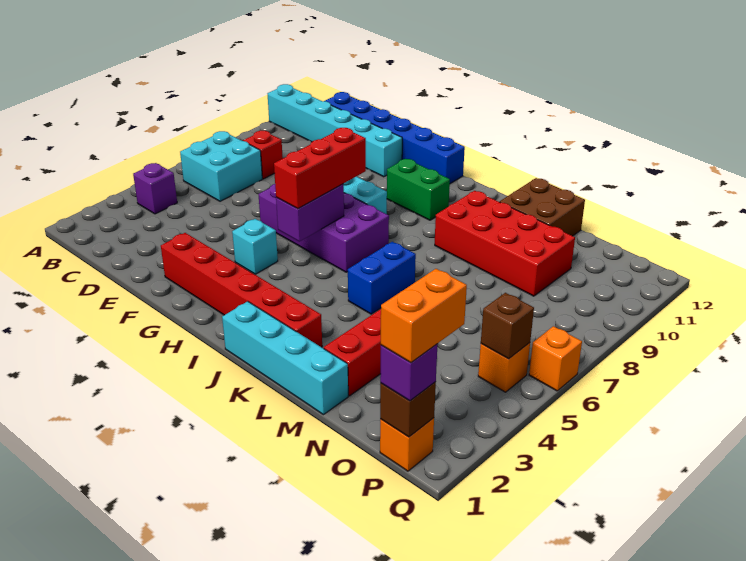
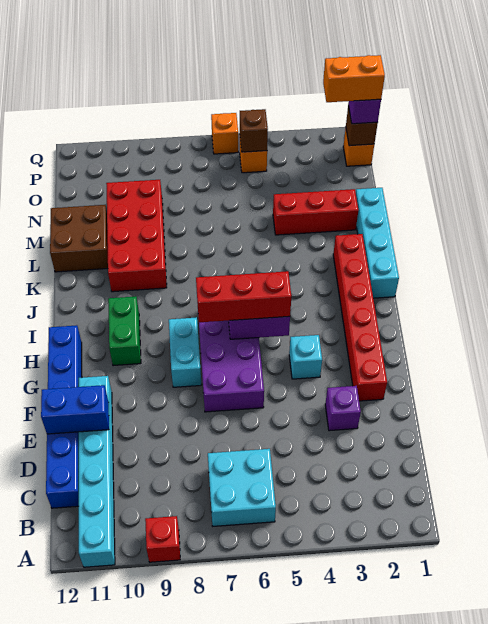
purple 1x1 brick [133,163,177,214] -> purple 1x1 brick moved to [325,386,361,431]
red 1x1 brick [243,131,283,179] -> red 1x1 brick moved to [145,516,180,562]
blue 1x2 brick [348,242,416,314] -> blue 1x2 brick moved to [41,385,109,434]

